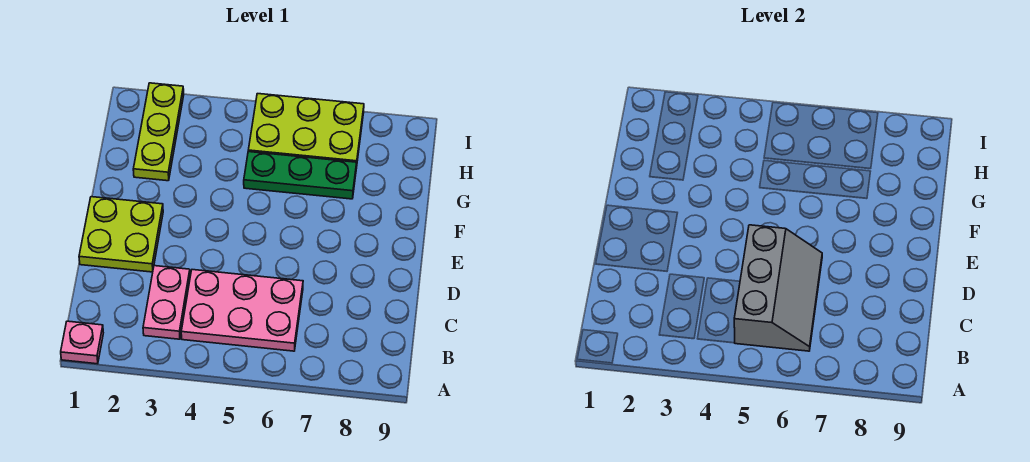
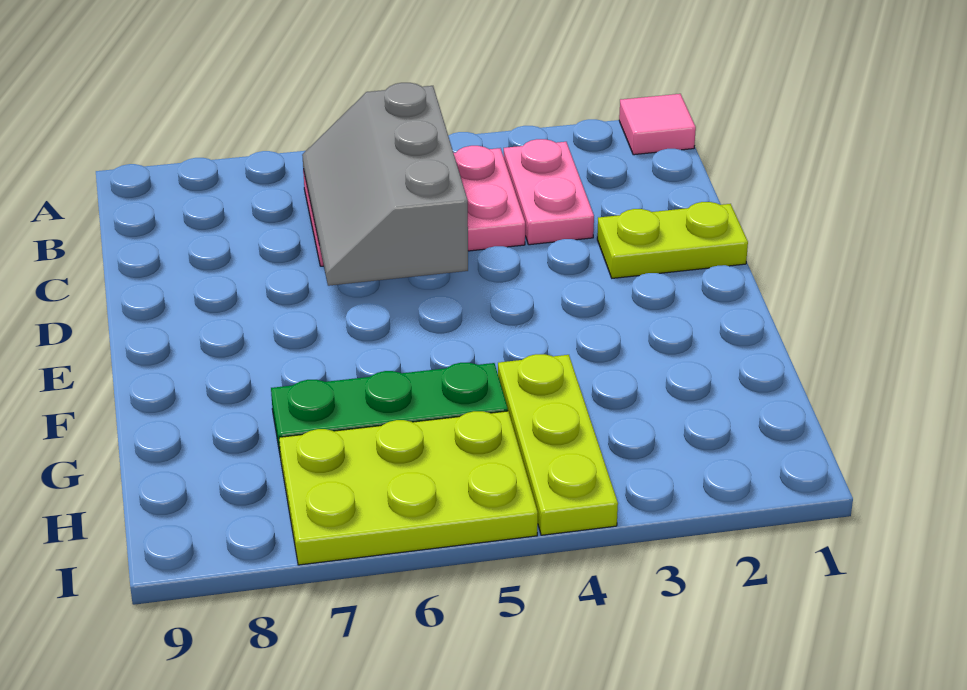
pink 1x1 plate [61,321,103,364] -> pink 1x1 tile [619,94,696,155]
lime 2x2 plate [79,197,163,272] -> lime 1x2 plate [597,202,748,278]
lime 1x3 plate [133,83,184,181] -> lime 1x3 plate moved to [498,354,618,535]

